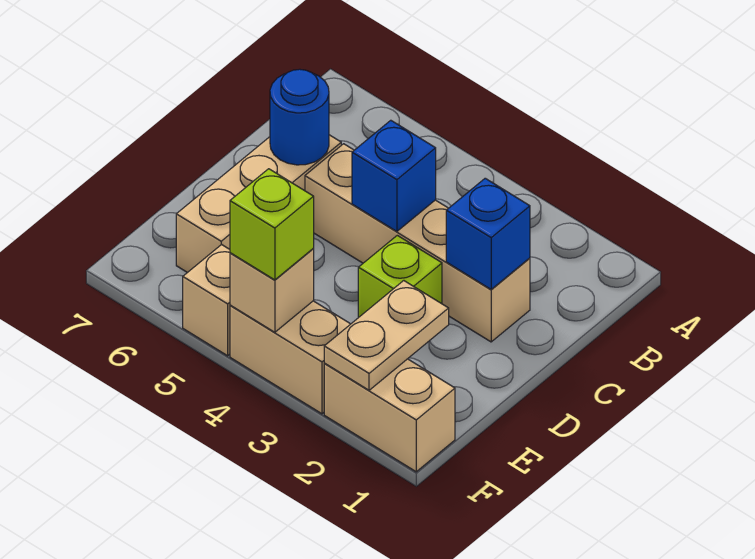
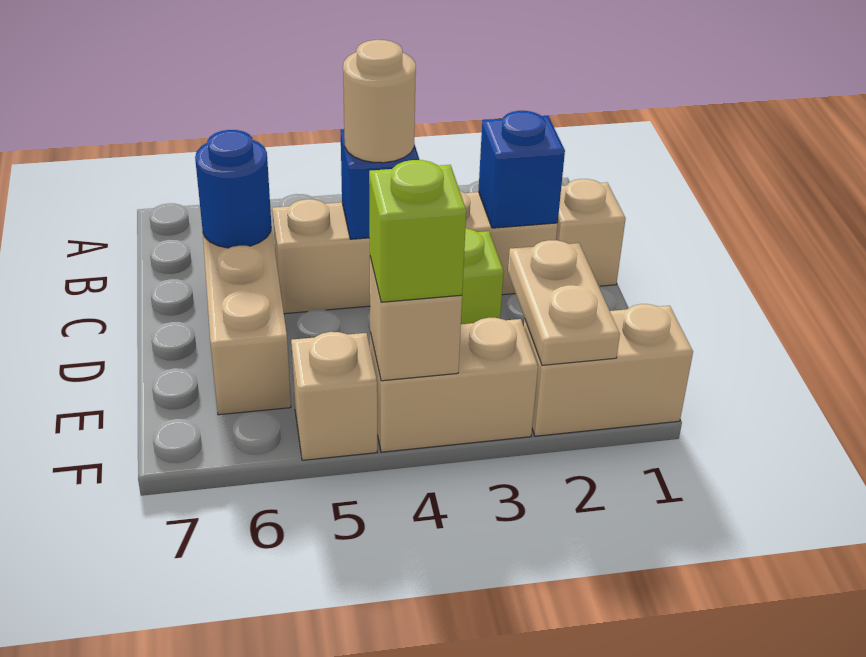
none -> tan 1x1 brick [556,179,626,286]
none -> tan 1x1 round brick [343,40,416,163]

